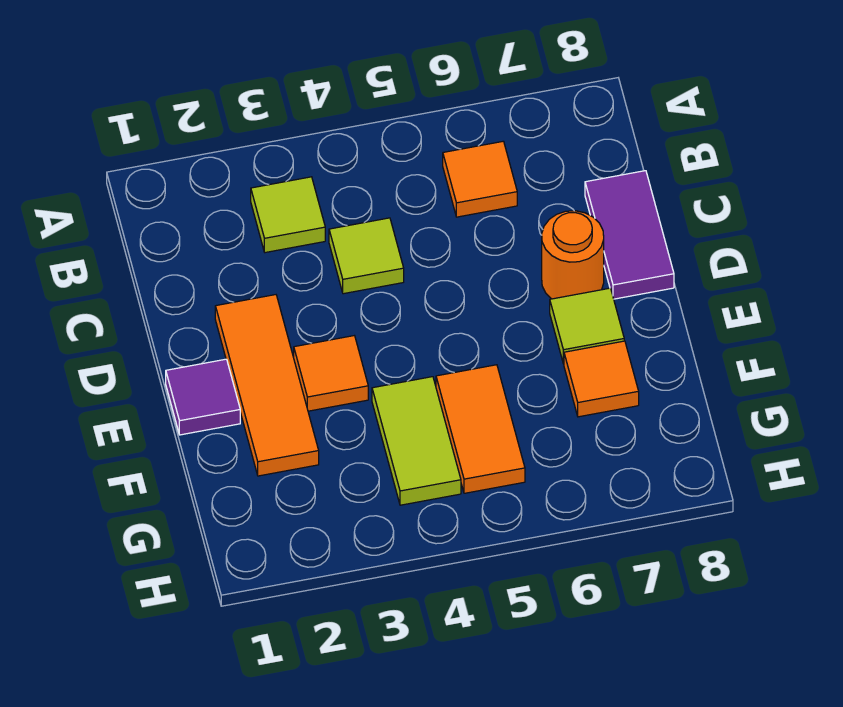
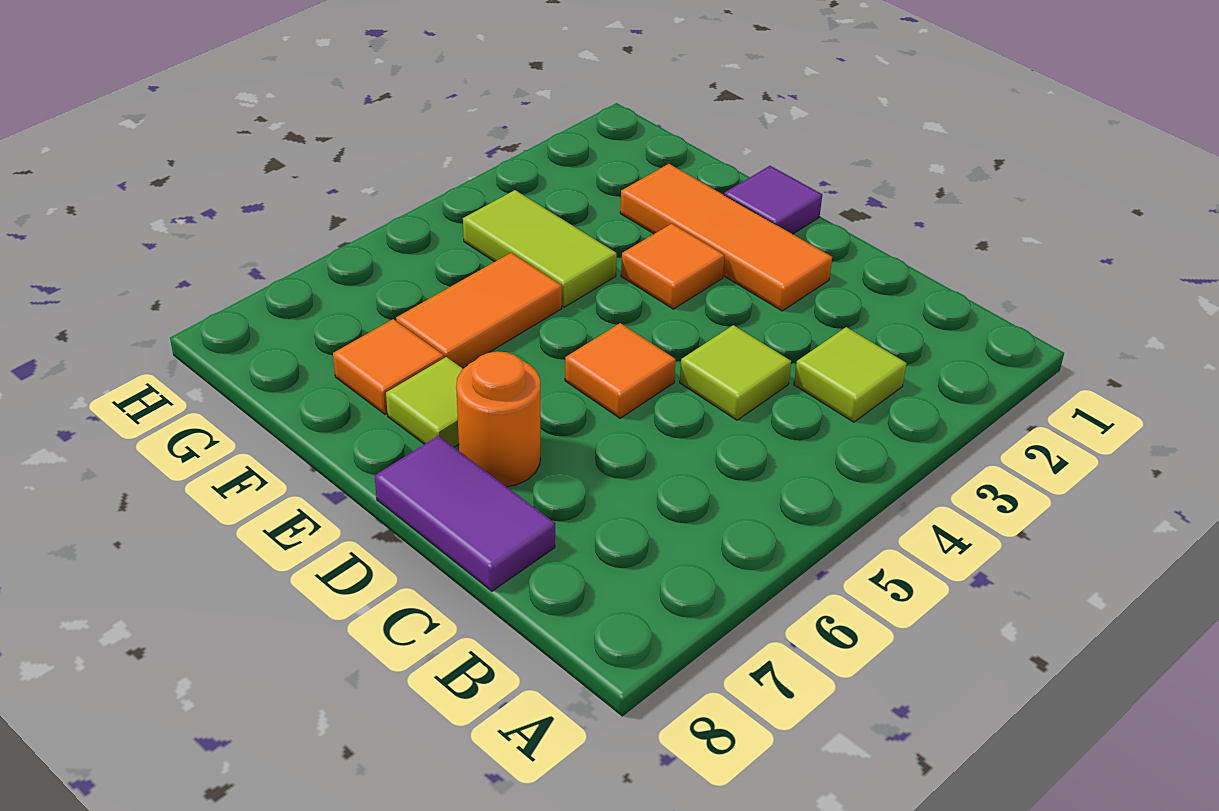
orange 1x1 tile [443,141,517,217] -> orange 1x1 tile moved to [565,323,676,418]
orange 1x2 tile [436,365,525,493] -> orange 1x2 tile turned to [396,253,562,368]

